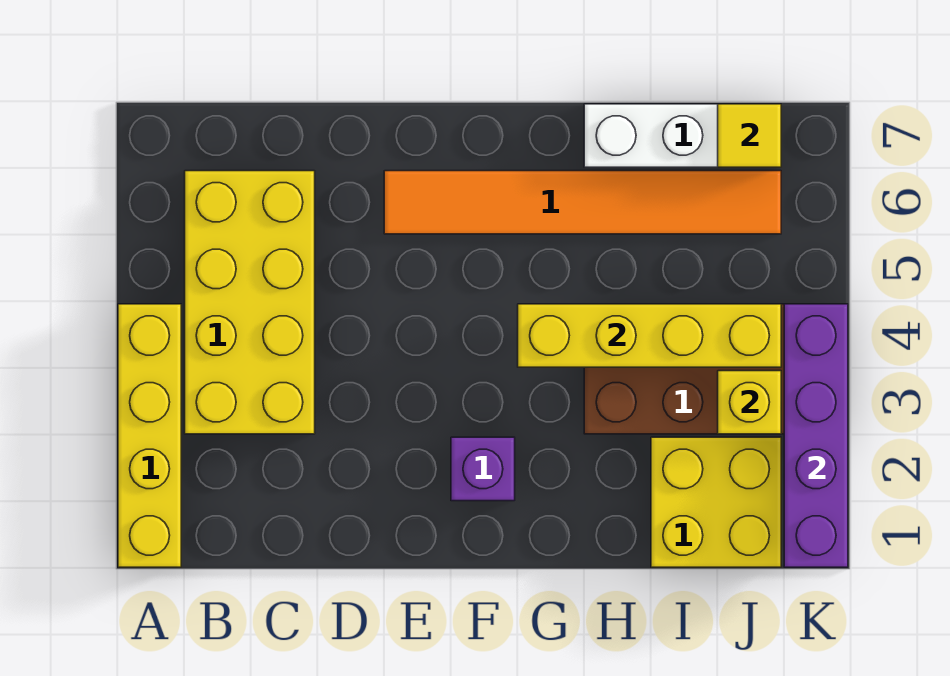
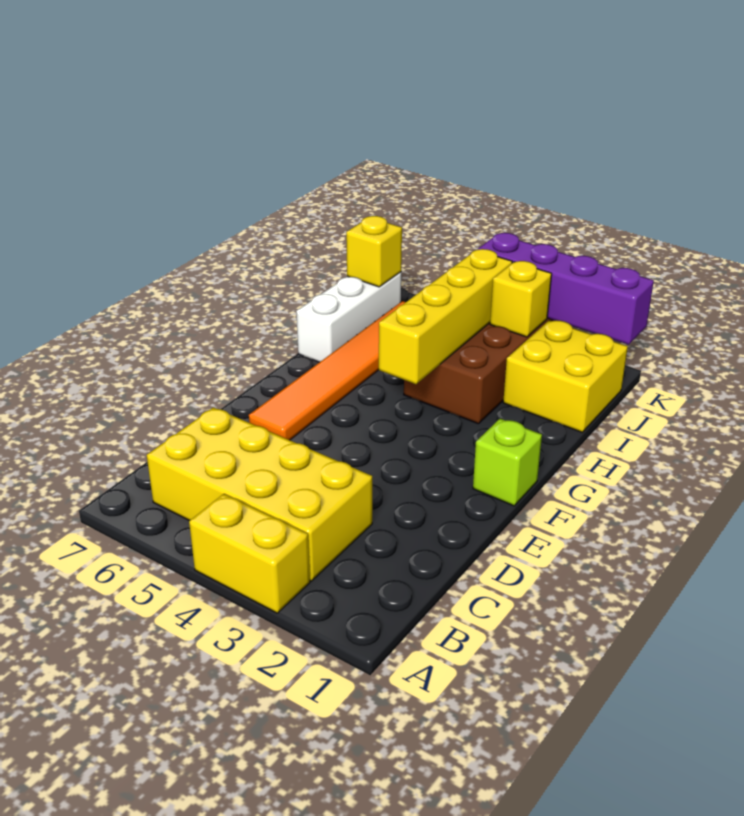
yellow 1x4 brick [118,304,181,567] -> yellow 1x2 brick [189,494,310,613]
none -> lime 1x1 brick [473,419,542,506]
purple 1x1 brick [451,437,515,501] -> none
yellow 1x1 tile [718,104,781,167] -> yellow 1x1 brick [346,216,402,287]

